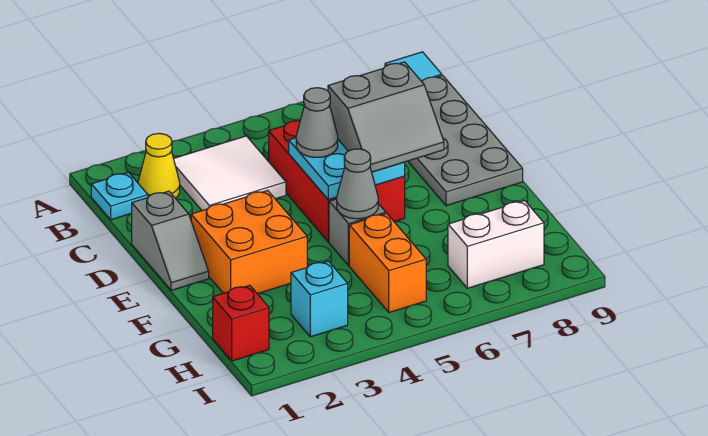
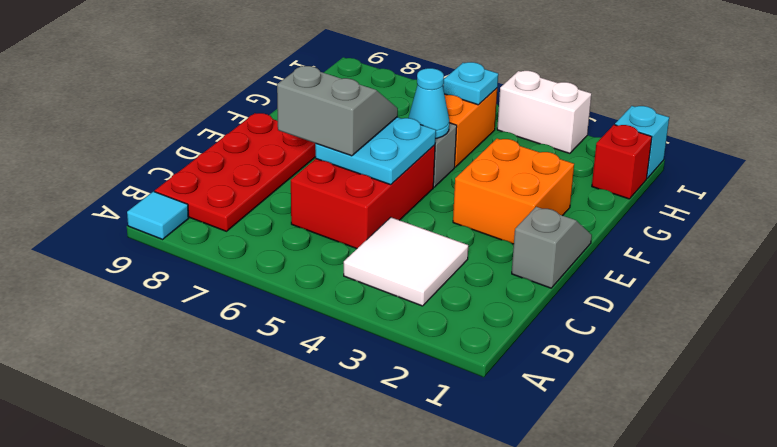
cyan 1x1 plate [91,172,148,220] -> cyan 1x1 plate moved to [443,62,498,105]
yellow 1x1 cone [138,133,180,198] -> none
grey 2x4 plate [408,75,523,206] -> red 2x4 plate [155,113,316,231]
grey 1x1 cone [296,88,338,157] -> none
grey 1x1 cone [337,149,378,219] -> cyan 1x1 cone [408,68,449,139]
cyan 1x1 brick [291,261,348,337] -> cyan 1x1 brick moved to [615,106,669,178]
white 1x2 brick [448,201,544,288] -> white 1x2 brick moved to [497,71,591,153]

